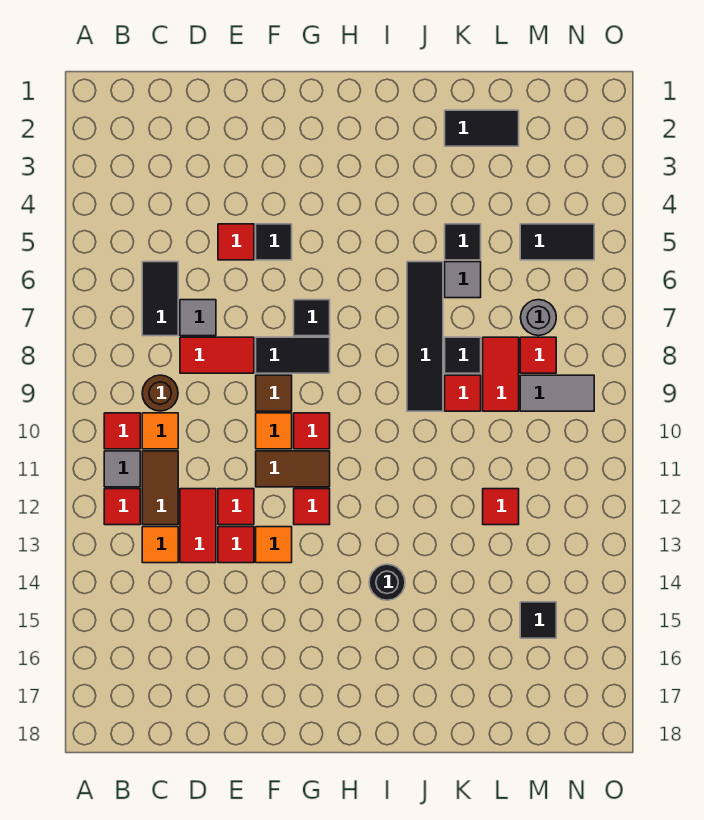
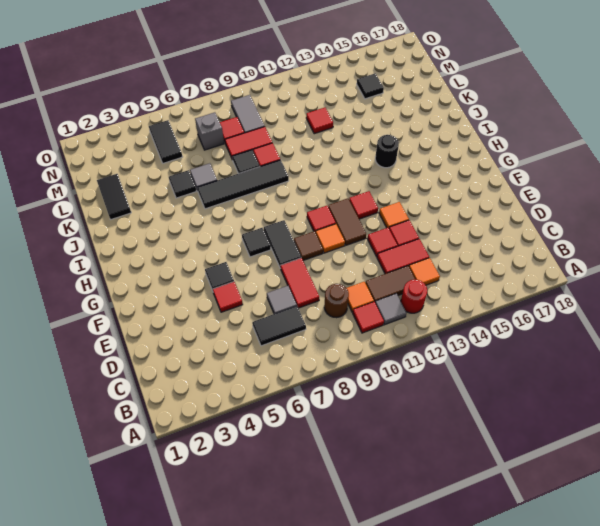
red 1x1 tile [104,489,140,525] -> red 1x1 round brick [401,280,427,313]
grey 1x1 round brick [521,300,556,336] -> grey 1x1 brick [195,112,224,150]

